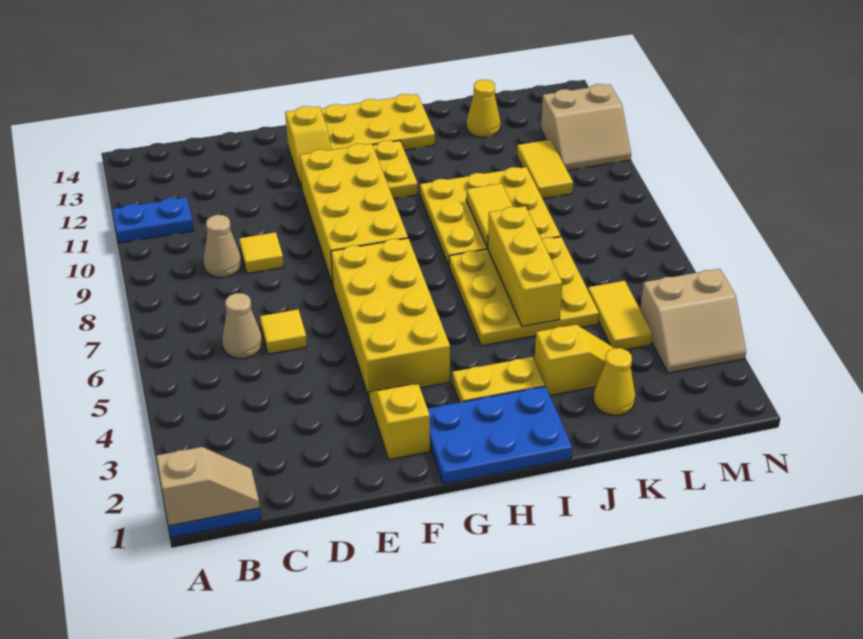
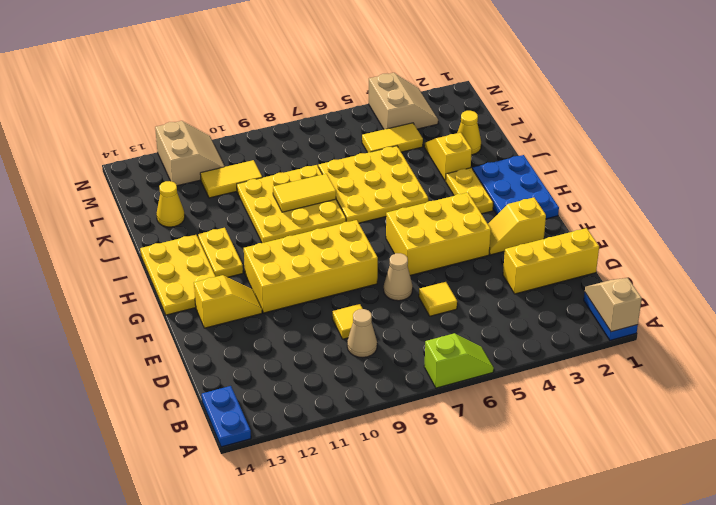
none -> lime 1x2 slope [424,333,494,388]
blue 1x2 plate [112,197,194,243] -> blue 1x2 plate moved to [202,386,251,447]
tan 1x1 cone [222,293,263,358] -> tan 1x1 cone moved to [384,253,413,301]
yellow 2x4 brick [331,238,450,397] -> yellow 2x3 brick [386,193,491,275]
yellow 1x2 plate [373,141,418,199] -> yellow 1x2 plate turned to [198,228,243,277]
yellow 1x3 brick [488,206,562,326] -> yellow 1x3 brick moved to [503,228,599,294]

